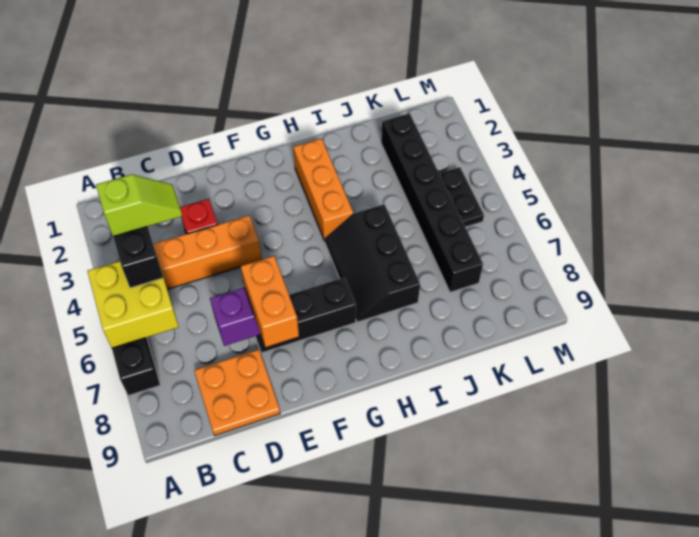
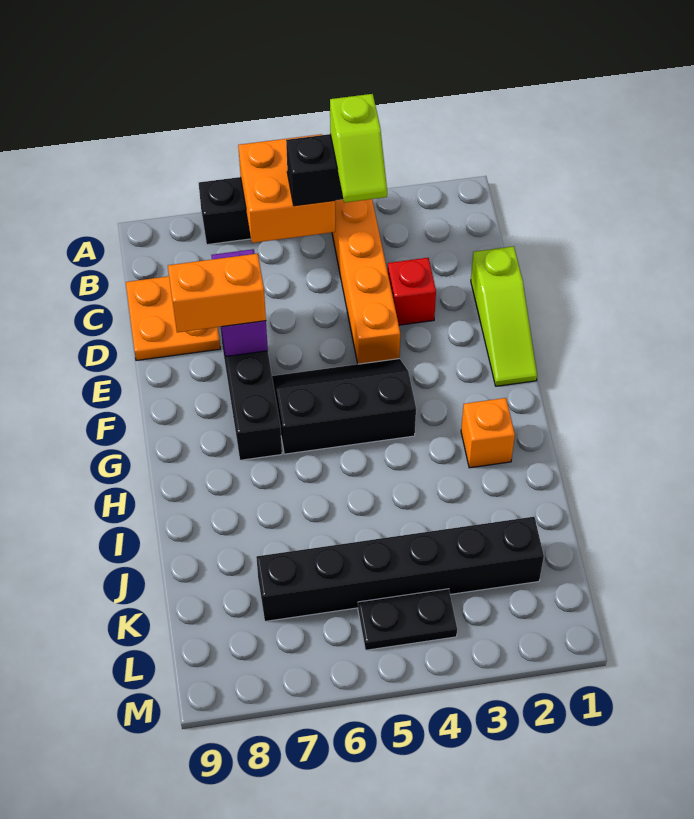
yellow 2x2 brick [87,261,179,348] -> orange 2x2 brick [238,134,335,243]
none -> lime 1x3 slope [471,246,537,386]
orange 1x3 brick [293,139,353,241] -> orange 1x1 brick [461,398,515,468]
black 2x3 slope [325,204,420,322] -> black 2x3 slope moved to [272,359,416,454]

